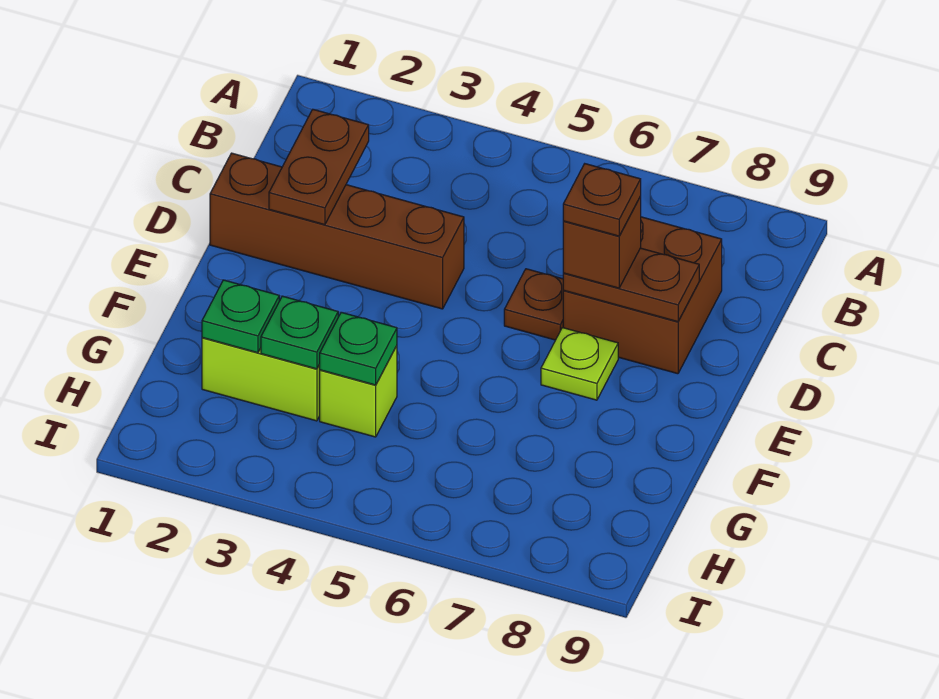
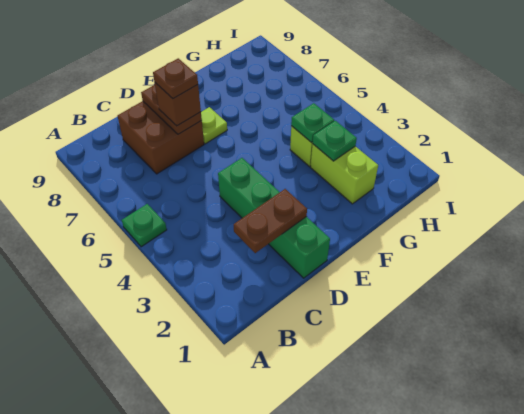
brown 1x4 brick [210,153,464,309] -> green 1x4 brick [218,158,330,278]
brown 1x1 plate [504,269,563,340] -> none
green 1x1 plate [202,280,279,353] -> green 1x1 plate moved to [122,204,167,247]

